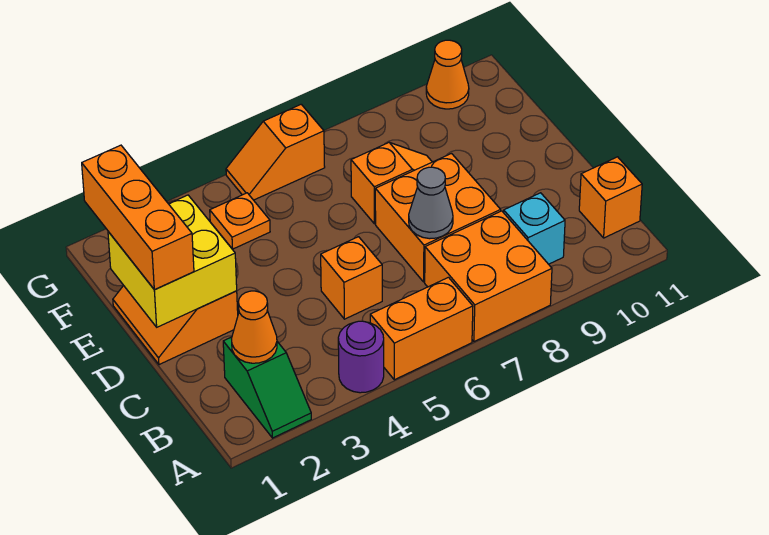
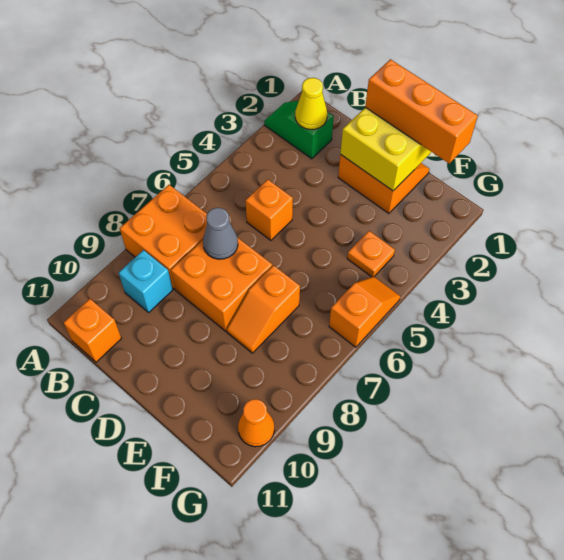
purple 1x1 round brick [338,321,384,393] -> none
orange 1x2 brick [370,277,473,380] -> none
orange 1x1 cone [232,291,277,363] -> yellow 1x1 cone [295,78,327,130]

